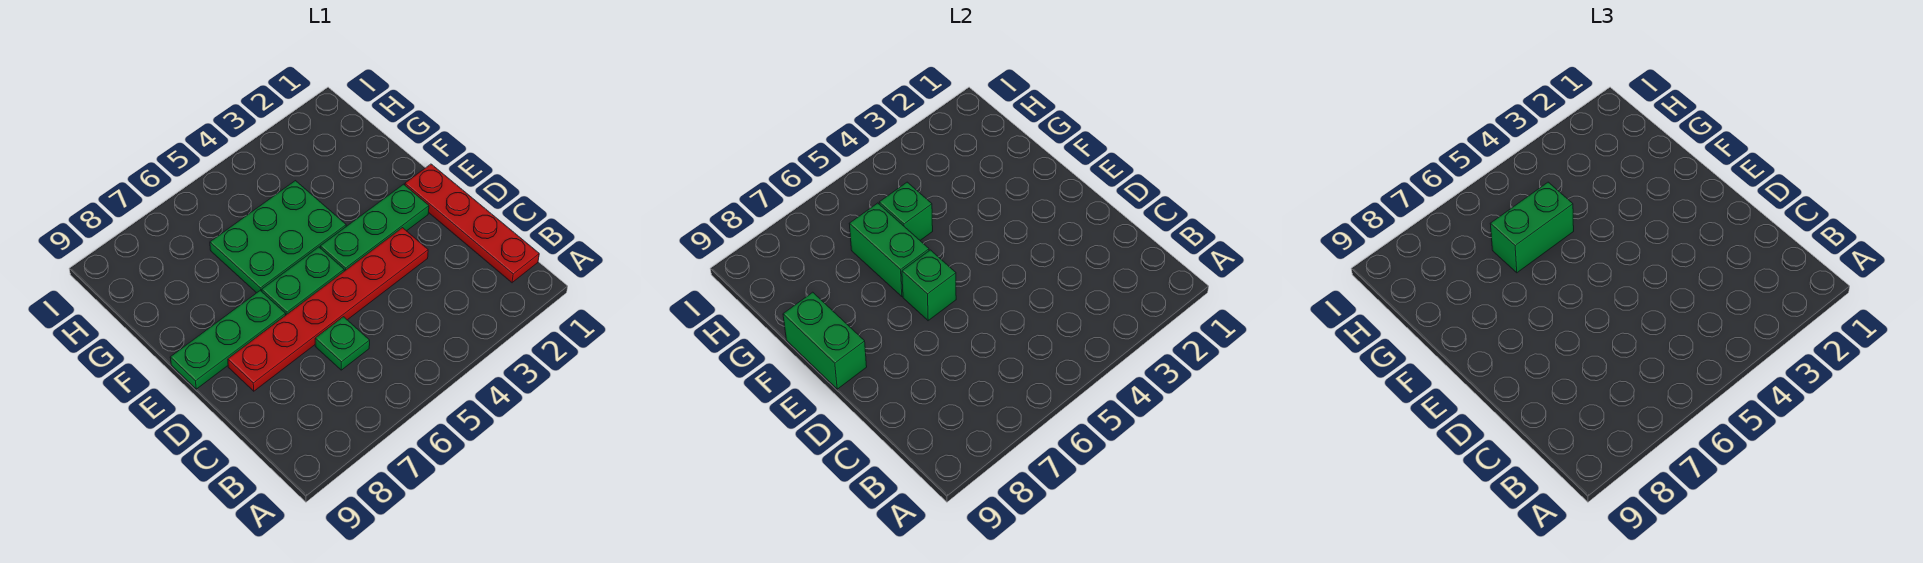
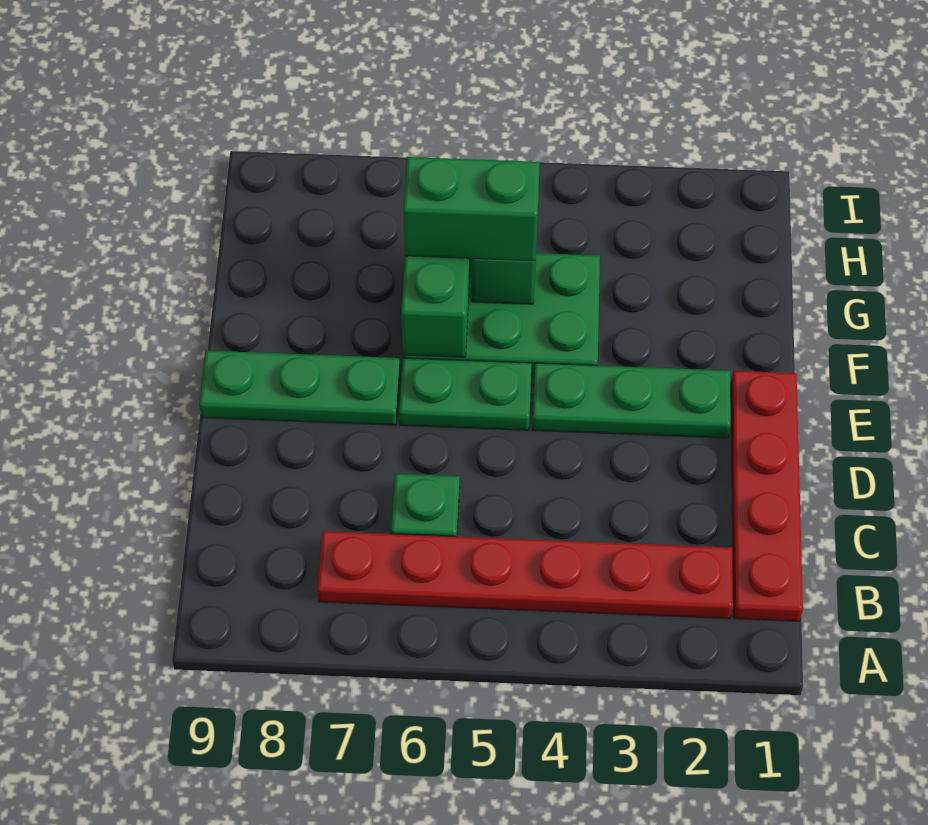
red 1x6 plate [228,228,428,391] -> red 1x6 plate moved to [317,531,733,619]
green 1x1 brick [902,250,956,321] -> none
green 1x2 brick [783,292,867,389] -> none

